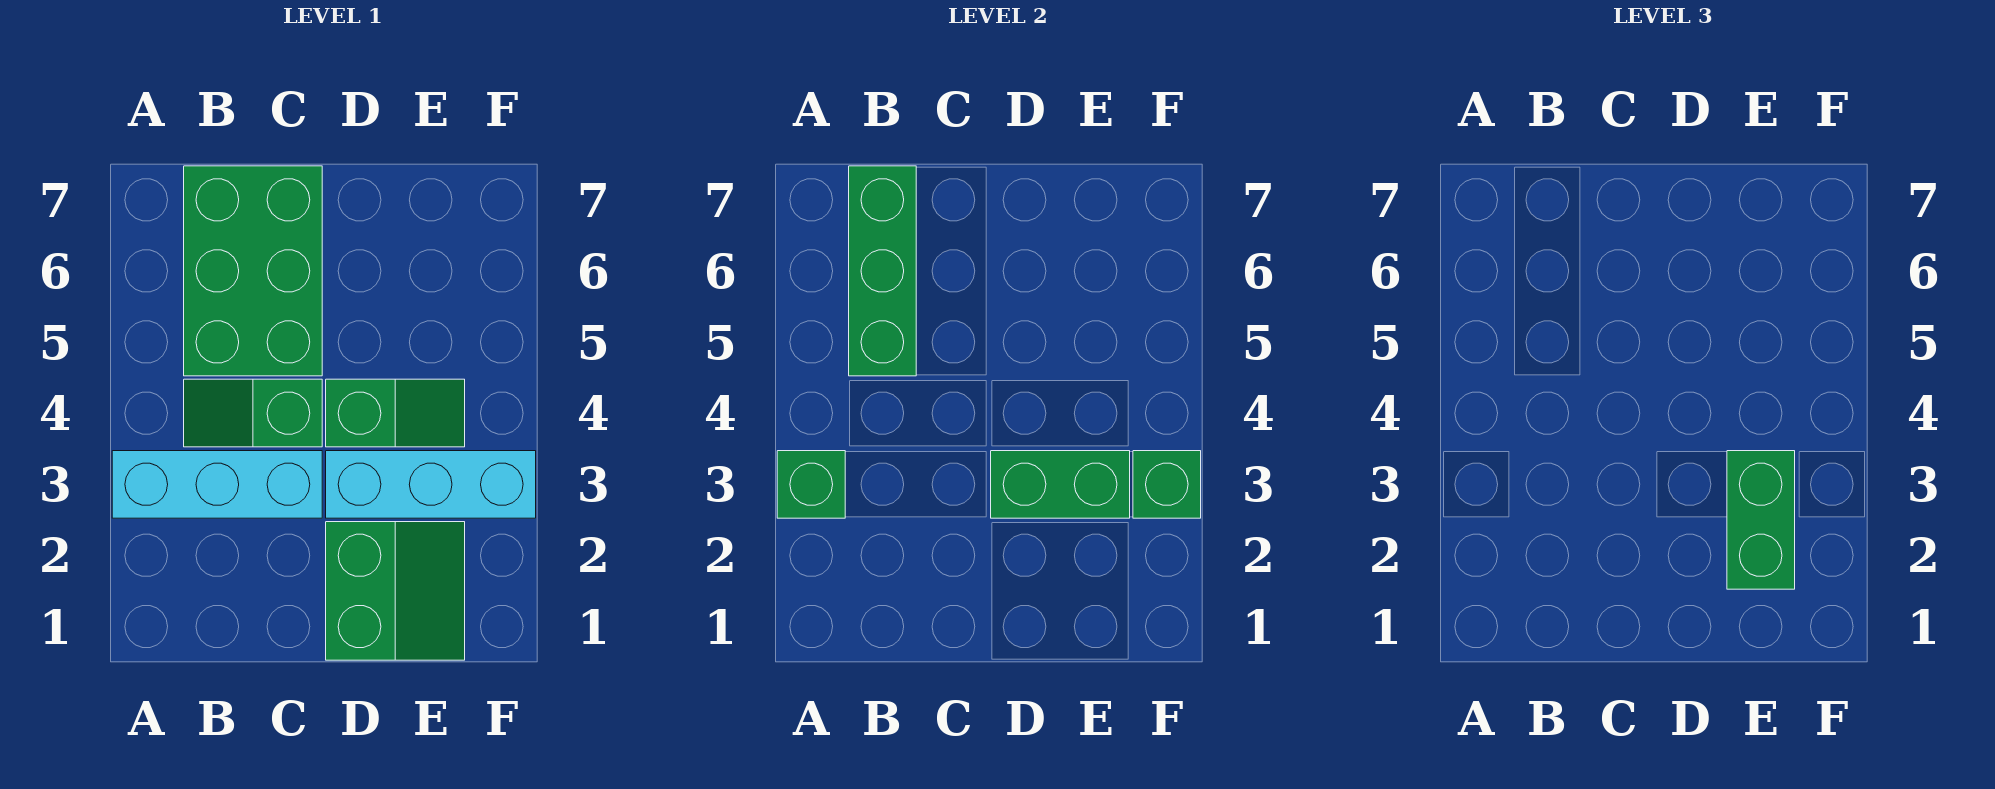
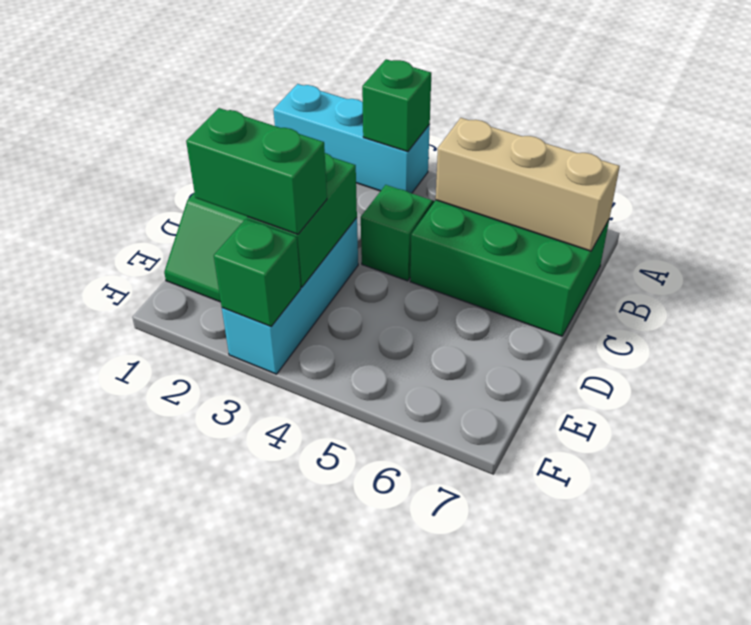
cyan 1x3 brick [112,451,322,518] -> cyan 1x3 brick turned to [273,84,430,193]
green 1x3 brick [849,166,916,376] -> tan 1x3 brick [436,118,620,251]
green 1x2 slope [326,379,465,447] -> none

